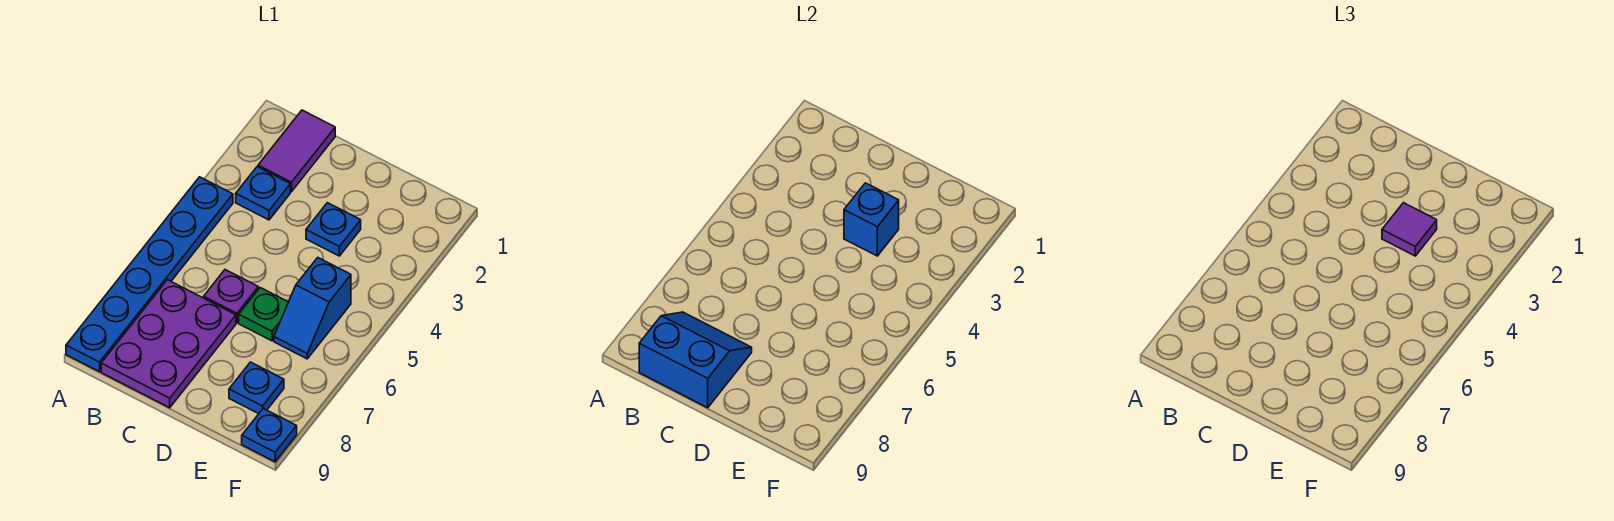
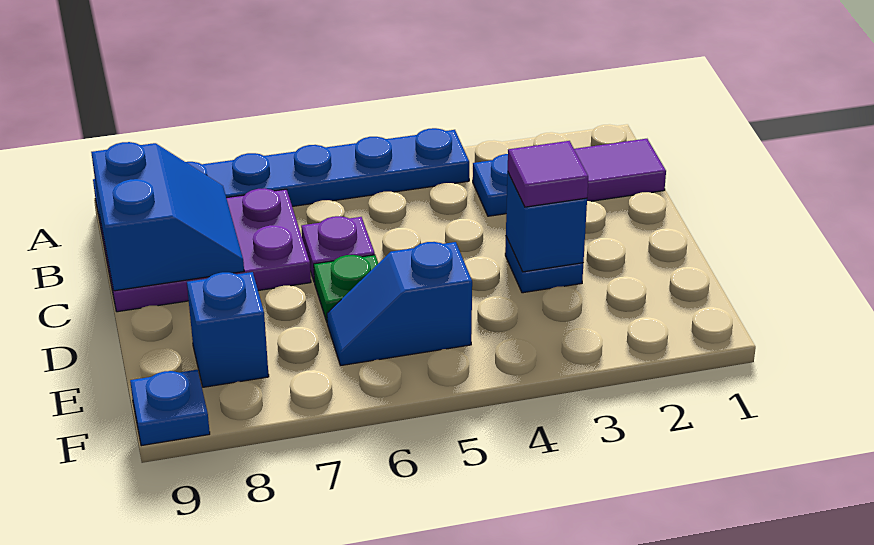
blue 1x1 plate [229,362,284,414] -> blue 1x1 brick [187,272,269,387]

